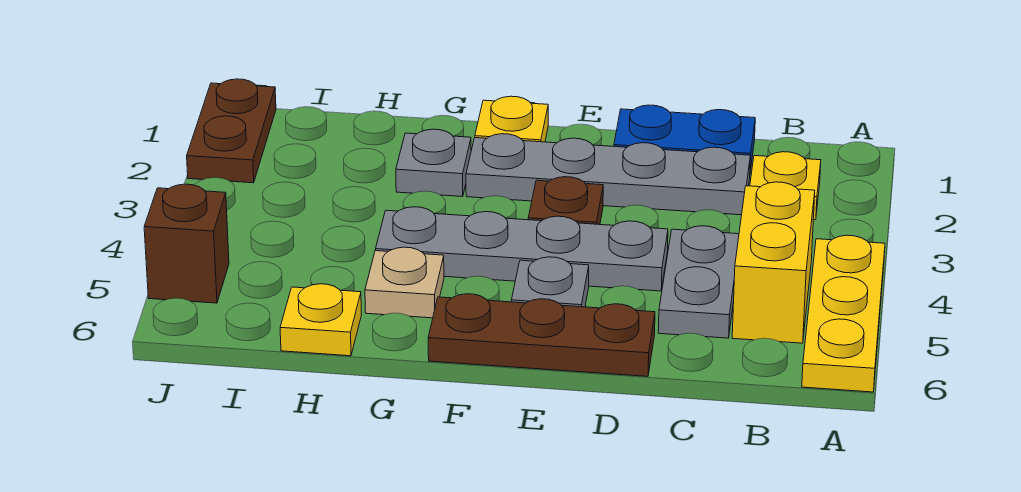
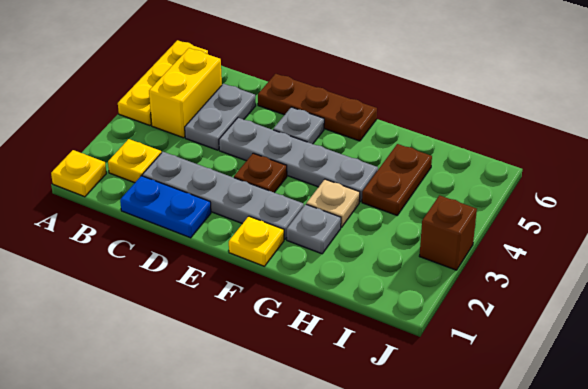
tan 1x1 plate [365,247,444,318] -> tan 1x1 plate moved to [306,179,360,228]
yellow 1x1 plate [280,284,362,356] -> yellow 1x1 plate moved to [51,150,106,197]
brown 1x2 plate [187,79,276,183] -> brown 1x2 plate moved to [362,144,432,215]
brown 1x1 brick [144,184,229,303] -> brown 1x1 brick moved to [420,195,477,270]

